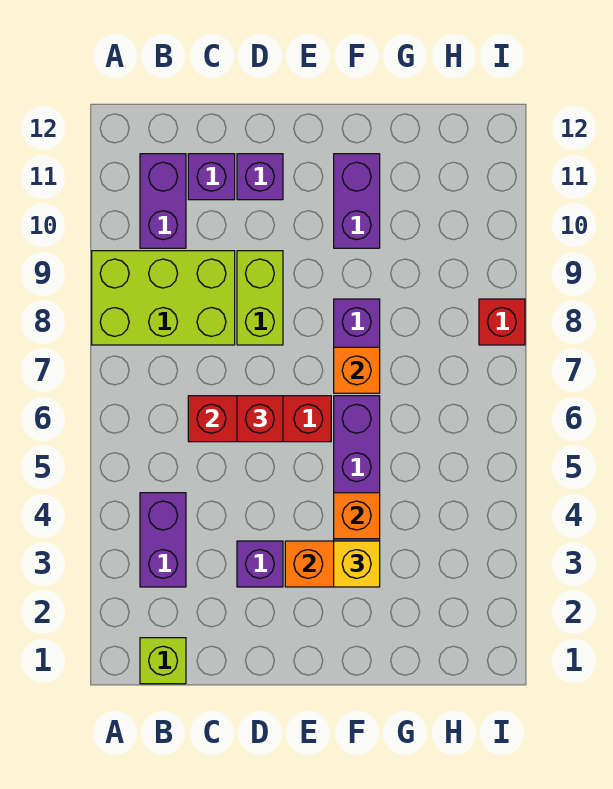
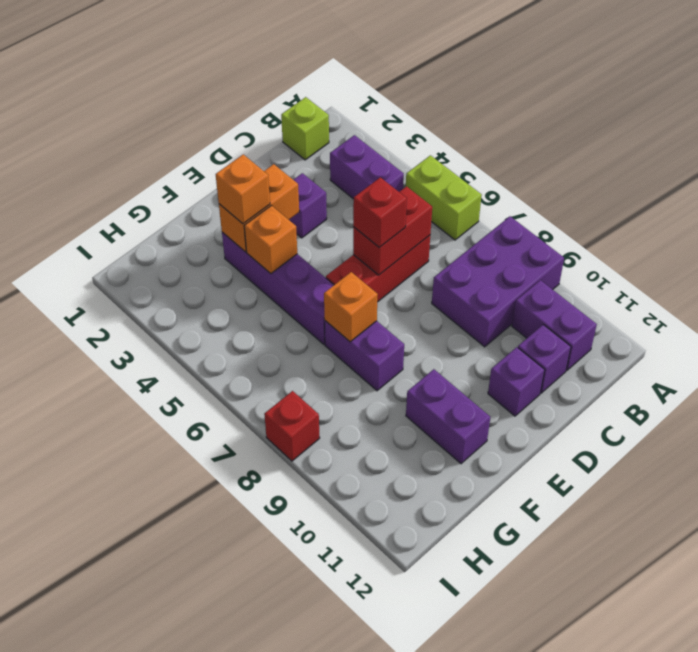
lime 2x3 brick [92,251,235,345] -> purple 2x3 brick [432,217,564,347]
lime 1x2 brick [237,251,283,345] -> lime 1x2 brick moved to [406,155,482,240]
yellow 1x1 brick [334,541,380,587] -> orange 1x1 brick [216,154,270,224]

